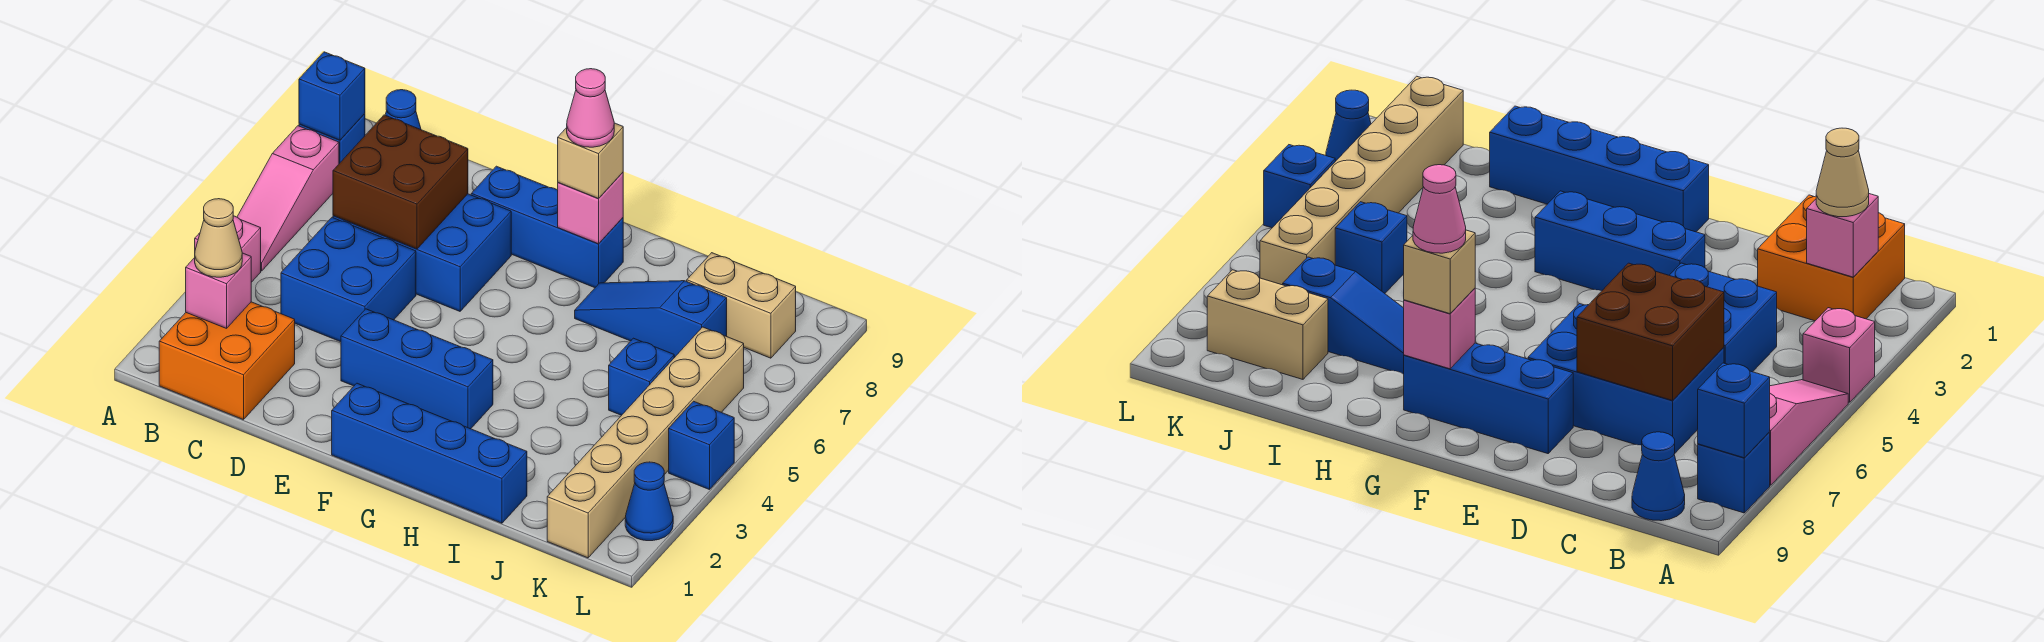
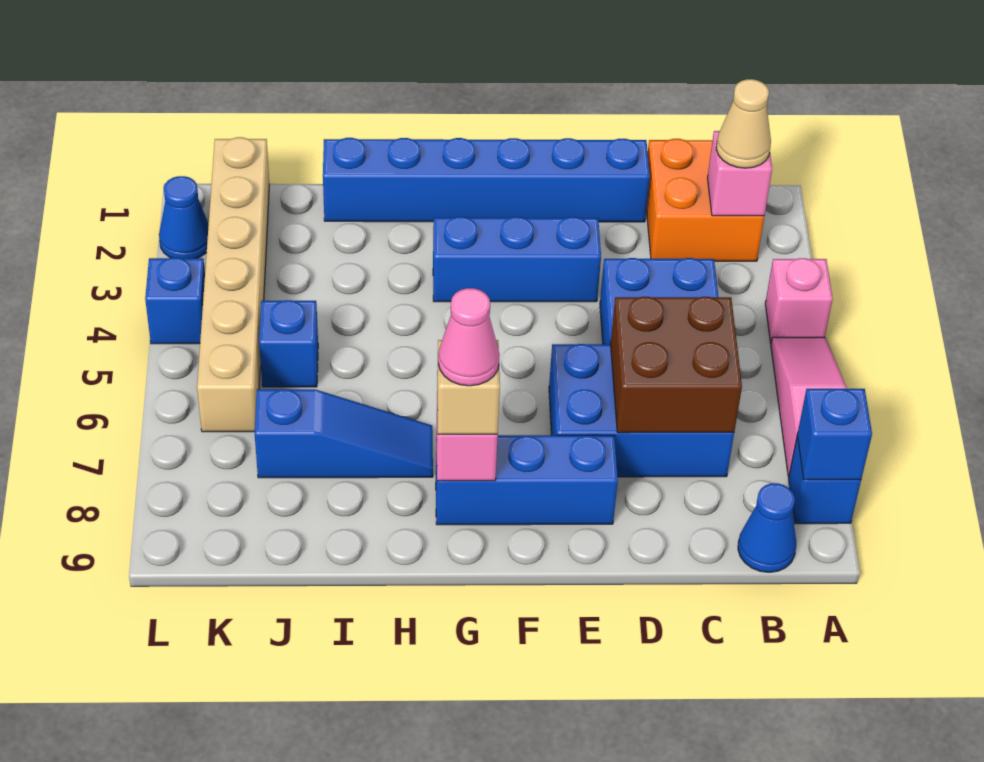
blue 1x4 brick [332,383,527,523] -> blue 1x6 brick [323,138,650,222]
tan 1x2 brick [687,253,796,358] -> none

